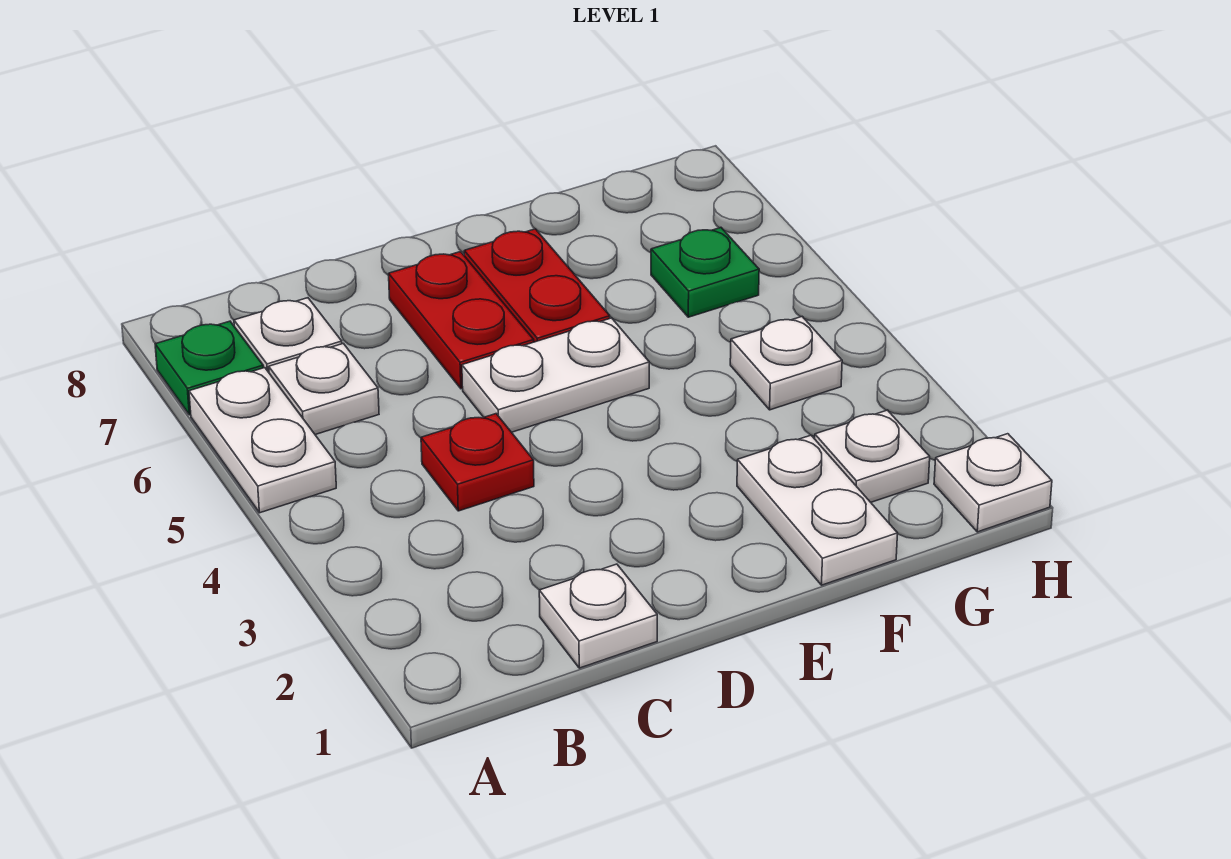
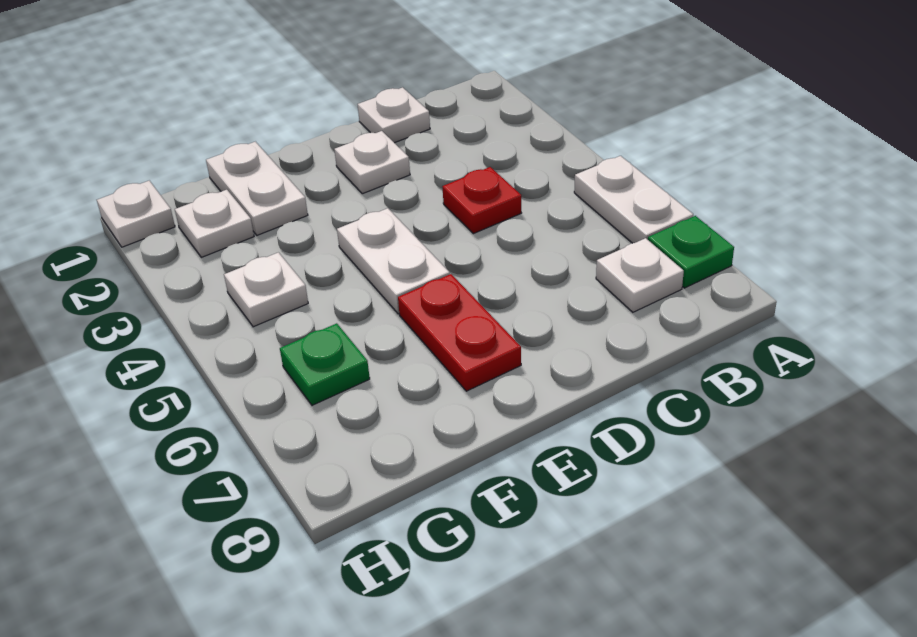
white 1x1 plate [269,343,379,435] -> white 1x1 plate moved to [334,131,410,194]
white 1x2 plate [462,318,649,432] -> white 1x2 plate turned to [337,208,450,314]
red 1x2 plate [389,252,534,389] -> none

